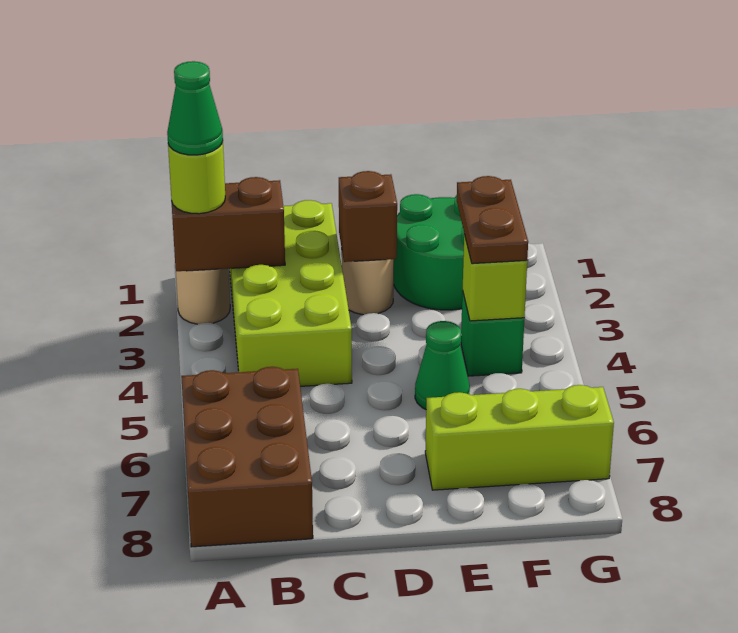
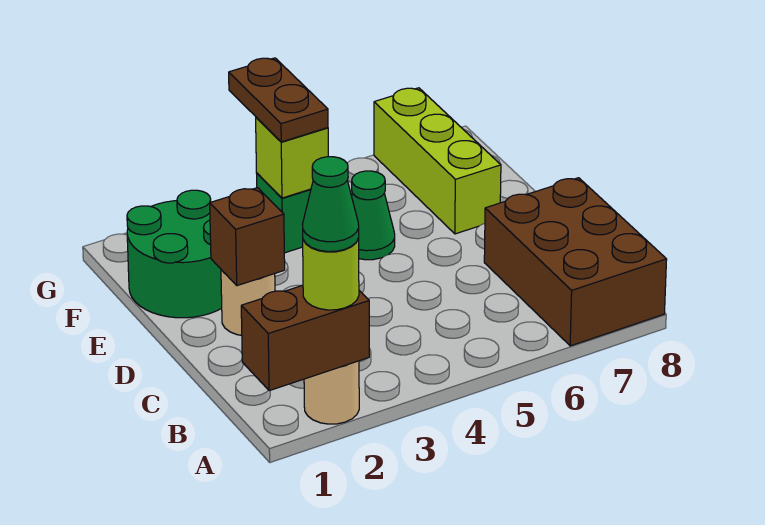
brown 1x2 brick [172,177,285,271] -> brown 1x2 brick turned to [241,285,369,391]
brown 2x3 brick [181,367,313,547] -> brown 2x3 brick turned to [484,178,667,346]
lime 2x4 brick [229,200,352,386] -> none
brown 1x2 plate [457,176,528,264] -> brown 1x2 plate turned to [229,58,328,142]

